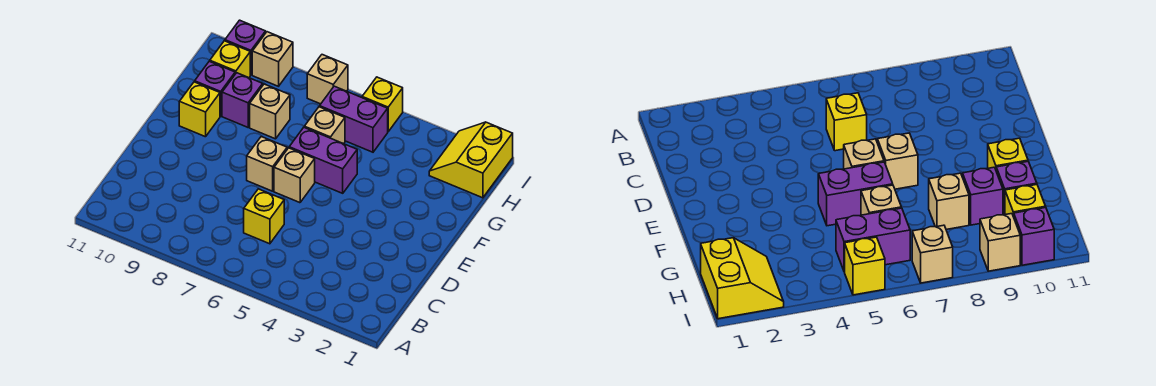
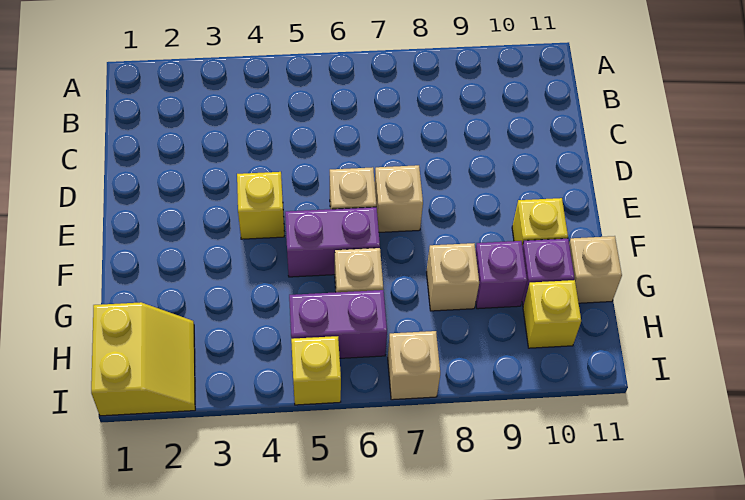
yellow 1x1 brick [244,189,284,244] -> yellow 1x1 brick moved to [237,172,284,239]
tan 1x1 brick [252,32,293,86] -> tan 1x1 brick moved to [569,236,622,303]
purple 1x1 brick [225,20,266,75] -> none

